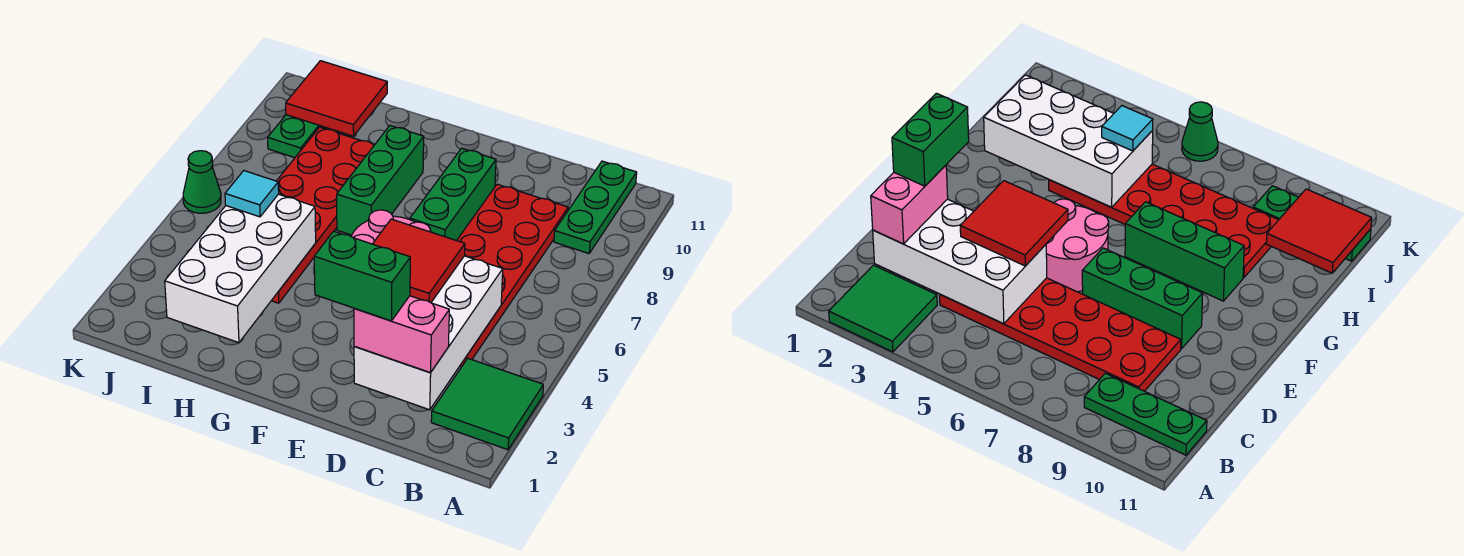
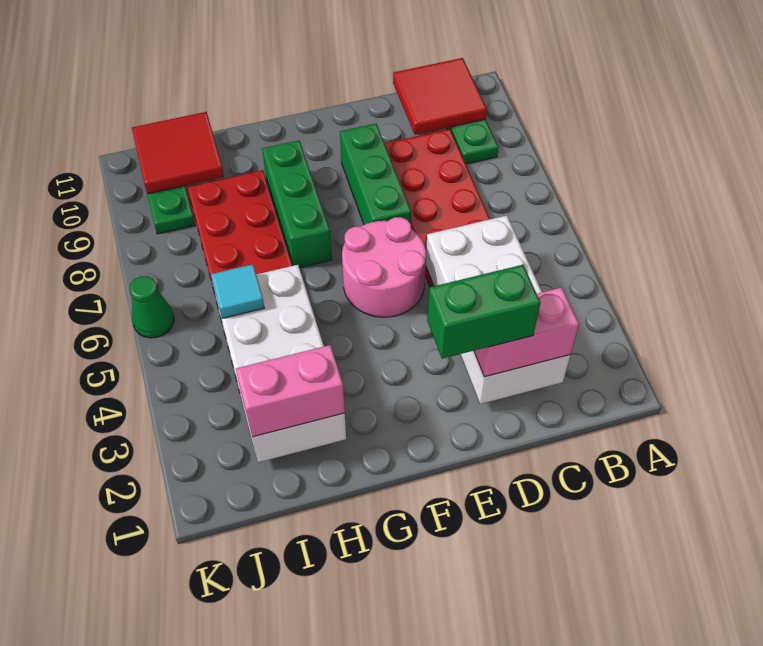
green 2x2 tile [431,358,543,450] -> none
red 2x2 tile [373,219,465,303] -> red 2x2 tile moved to [393,58,487,135]
none -> pink 1x2 brick [236,345,345,437]

